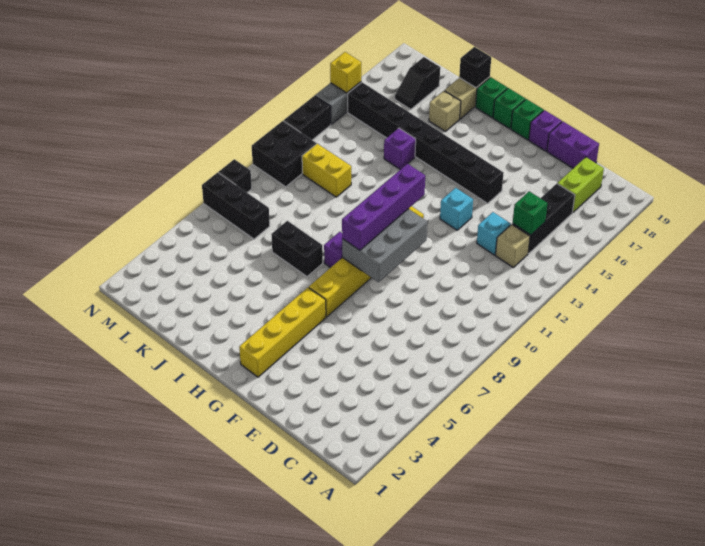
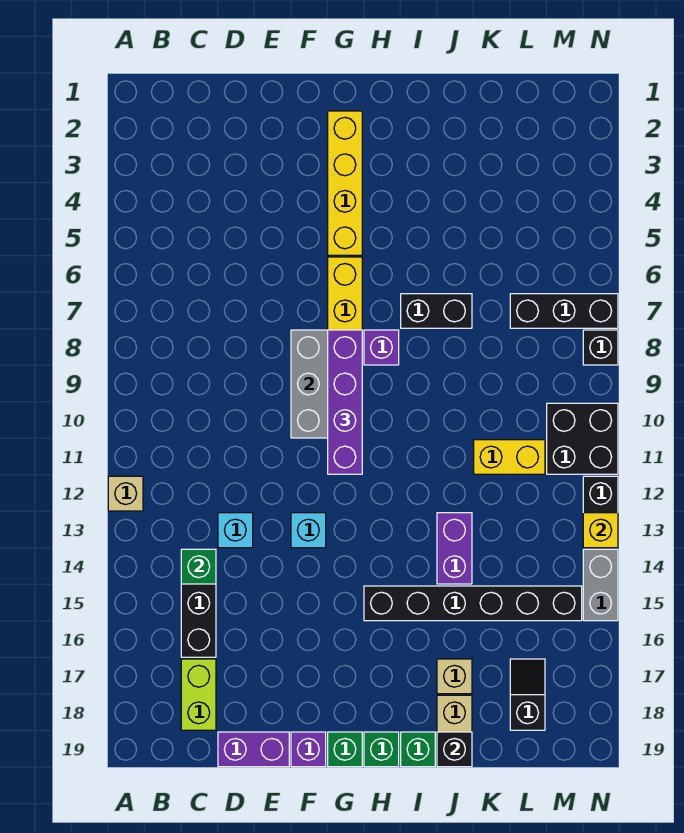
tan 1x1 brick [495,224,530,268] -> tan 1x1 brick moved to [108,476,143,511]
black 1x8 brick [348,82,503,203] -> black 1x6 brick [364,586,582,621]
purple 1x1 brick [384,128,416,169] -> purple 1x2 brick [437,513,472,584]
yellow 1x1 brick [330,52,361,93] -> yellow 1x1 brick moved to [583,513,618,548]

